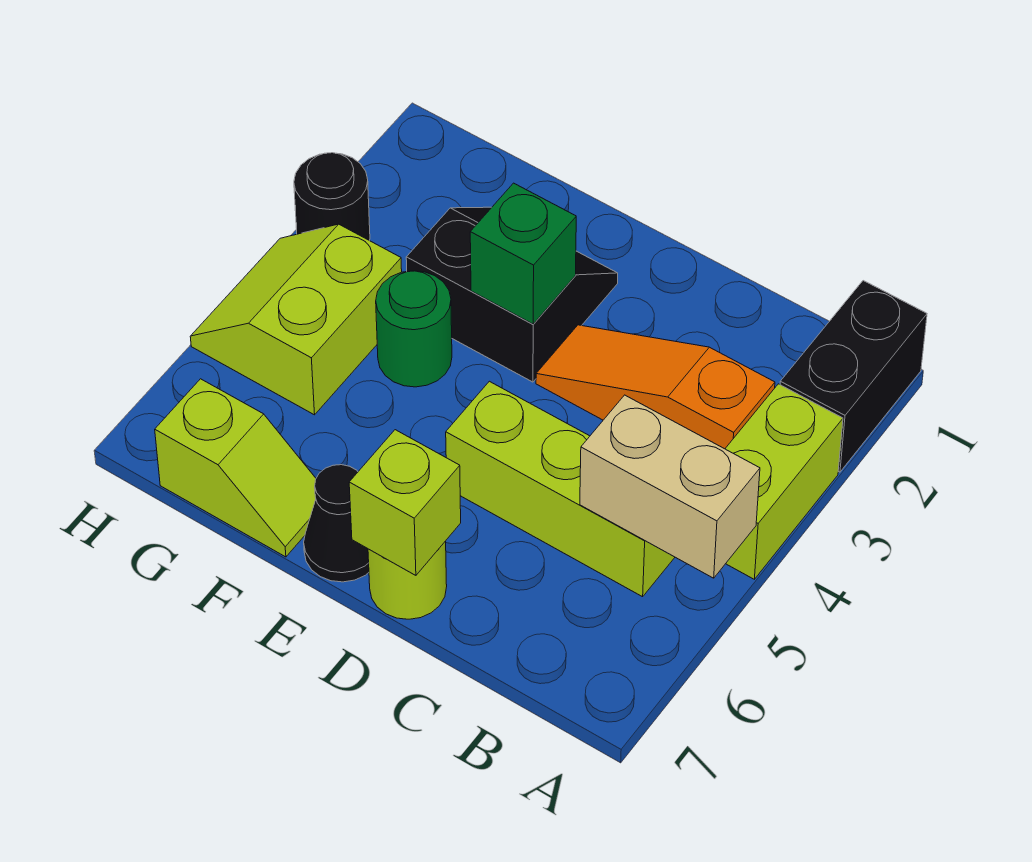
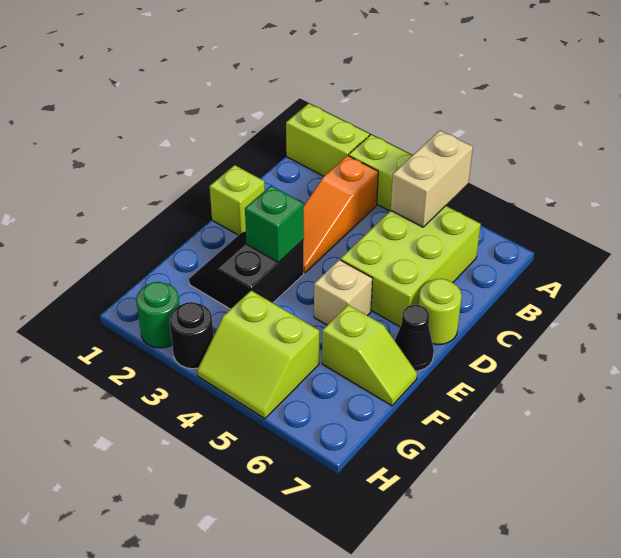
black 1x2 brick [780,281,927,472] -> lime 1x2 brick [286,104,369,176]
lime 1x3 brick [446,381,675,597] -> lime 2x3 brick [341,206,481,327]
lime 1x1 brick [349,430,461,575] -> lime 1x1 brick moved to [210,165,265,235]
none -> tan 1x1 brick [314,260,373,325]
green 1x1 round brick [376,271,452,387] -> green 1x1 round brick moved to [136,282,179,348]
lime 1x2 slope [155,379,316,557] -> lime 1x2 slope turned to [322,305,417,406]

